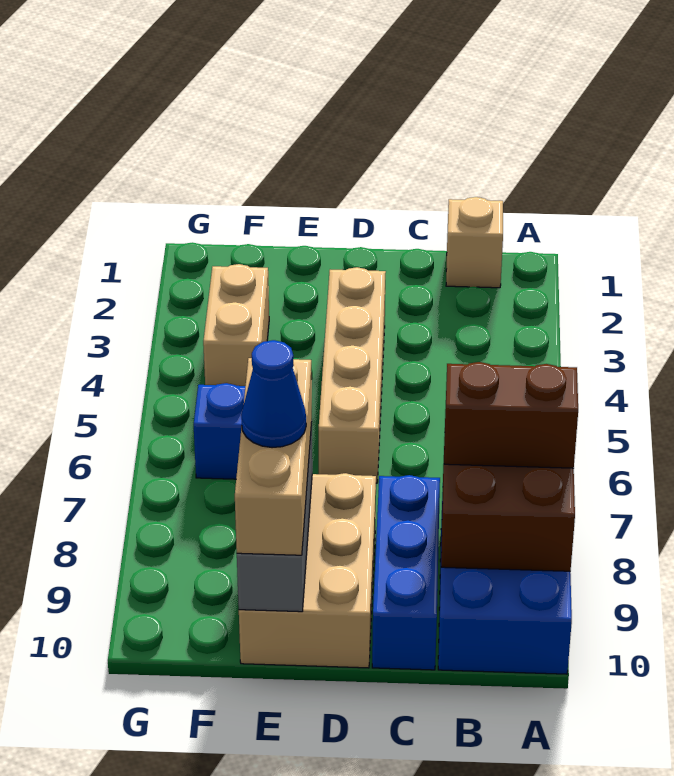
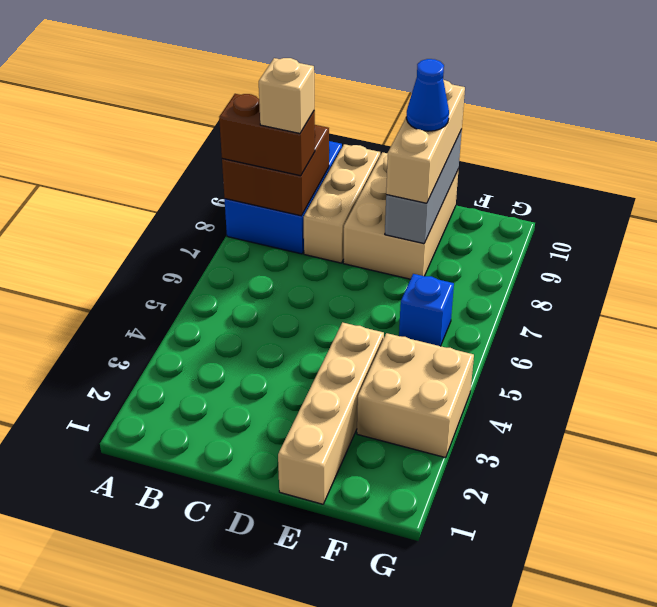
tan 1x1 brick [446,197,503,288] -> tan 1x1 brick moved to [259,58,314,133]
blue 1x3 brick [372,475,440,670] -> tan 1x3 brick [304,144,380,263]
tan 1x4 brick [319,267,386,483] -> tan 1x4 brick moved to [278,322,384,504]
tan 1x2 brick [203,264,269,386] -> tan 2x2 brick [357,333,474,458]

